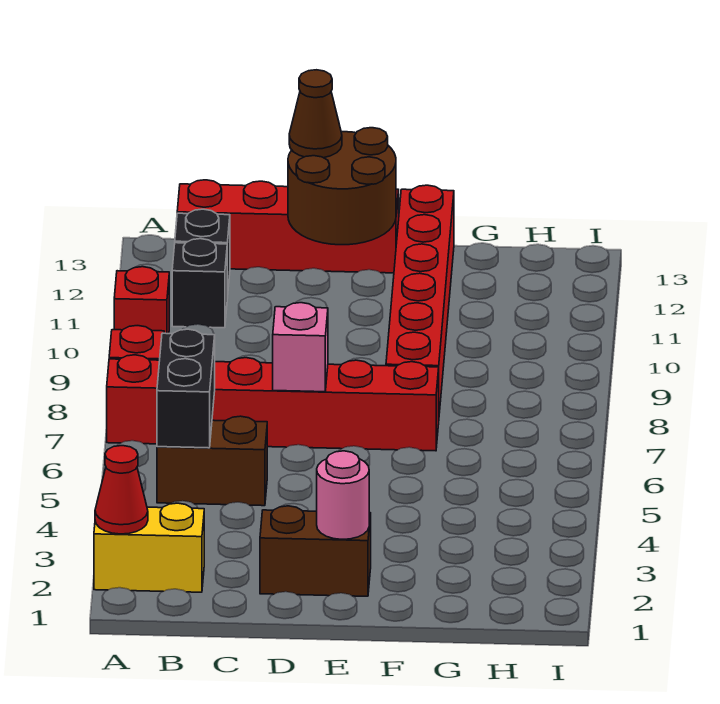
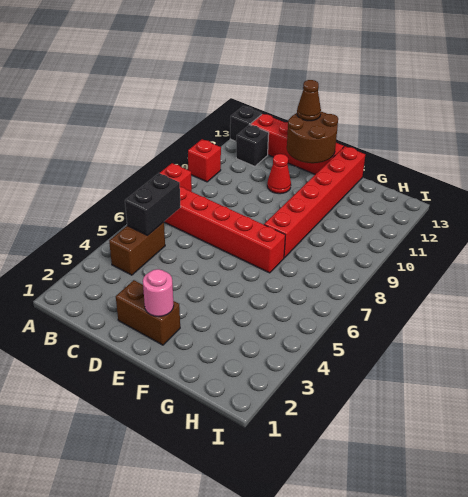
yellow 1x2 brick [94,503,204,592] -> none
red 1x1 cone [95,446,148,534] -> red 1x1 cone moved to [267,154,291,194]
brown 1x2 brick [157,416,267,506] -> brown 1x2 brick turned to [109,222,165,275]
black 1x1 brick [172,239,227,328] -> black 1x1 brick moved to [230,106,262,141]
pink 1x1 brick [273,303,328,392] -> none

